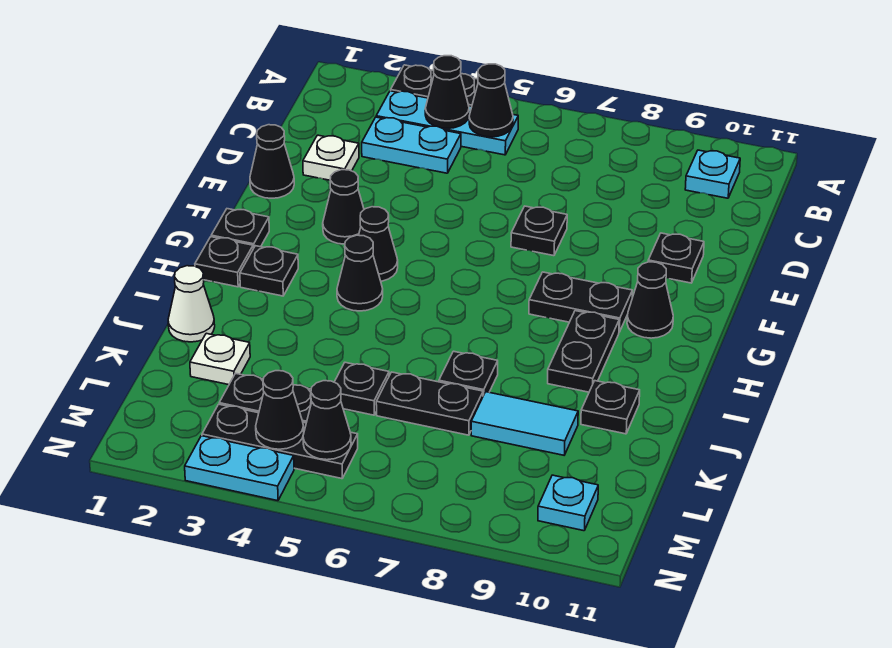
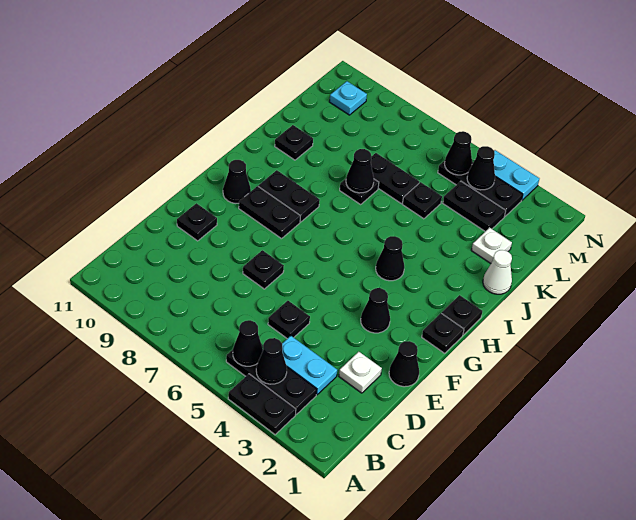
cyan 1x3 plate [376,91,518,155] -> black 1x3 plate [226,350,317,414]
cyan 1x1 plate [685,150,740,198] -> none
black 1x1 cone [359,207,398,281] -> black 1x1 cone moved to [346,149,374,193]
black 1x1 plate [240,246,298,296] -> black 1x1 plate moved to [268,301,310,339]
black 1x2 plate [548,311,619,392] -> black 1x2 plate turned to [258,170,320,222]
cyan 1x2 tile [471,392,578,455] -> none

